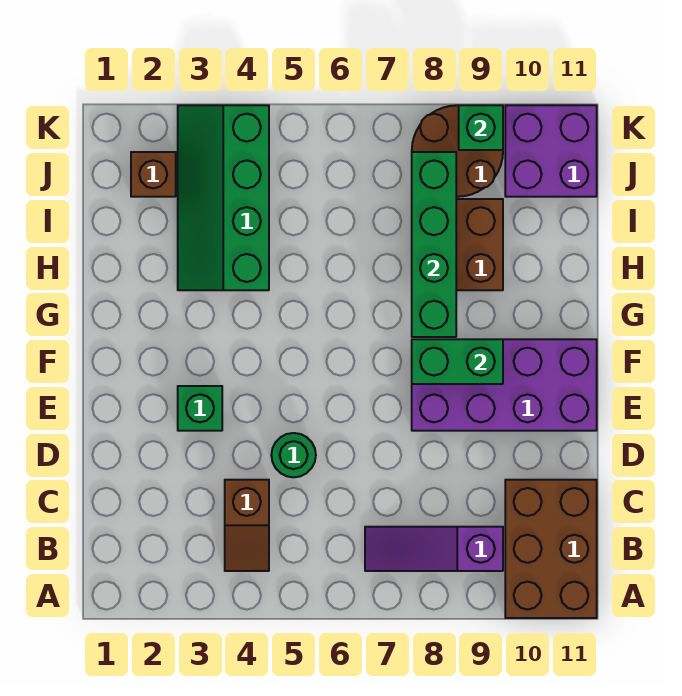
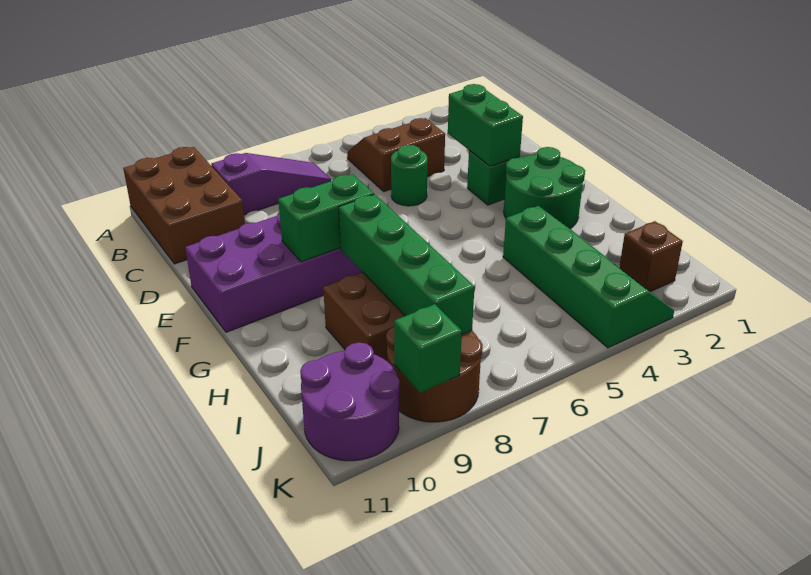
brown 1x2 slope [225,480,269,571] -> brown 2x2 slope [347,118,445,192]
none -> green 1x2 brick [448,84,523,166]
none -> green 2x2 round brick [504,147,585,229]
purple 2x2 brick [505,105,597,197] -> purple 2x2 round brick [300,342,400,461]

